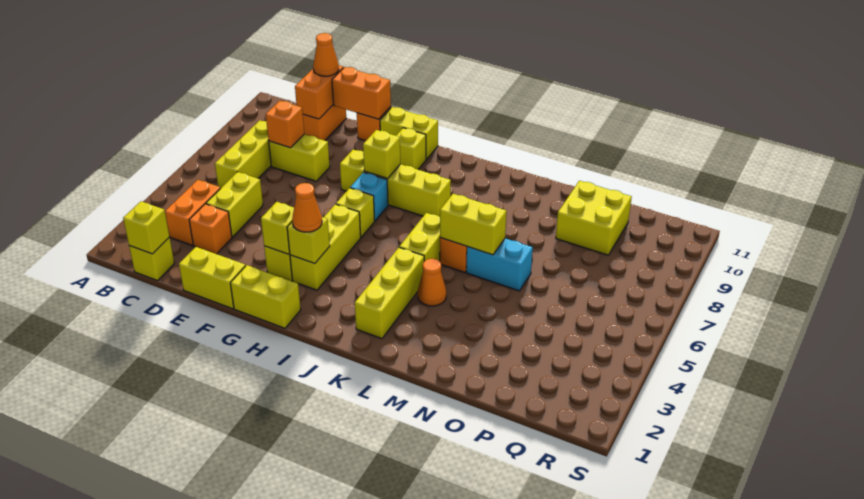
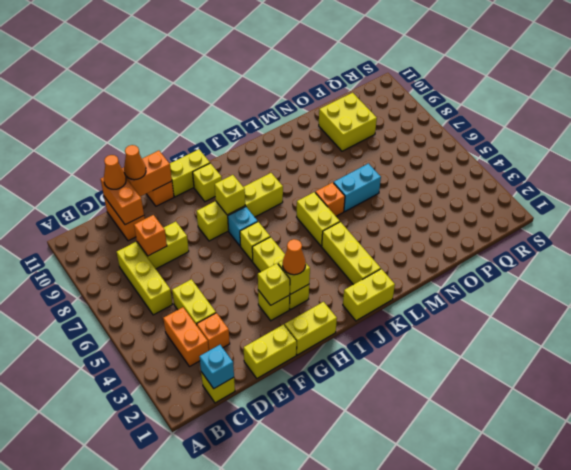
yellow 1x1 brick [123,201,169,254] -> cyan 1x1 brick [199,345,234,389]
orange 1x1 cone [418,258,446,306] -> orange 1x1 cone moved to [124,145,146,180]
yellow 1x2 brick [440,194,506,255] -> yellow 1x2 brick moved to [343,269,395,321]

